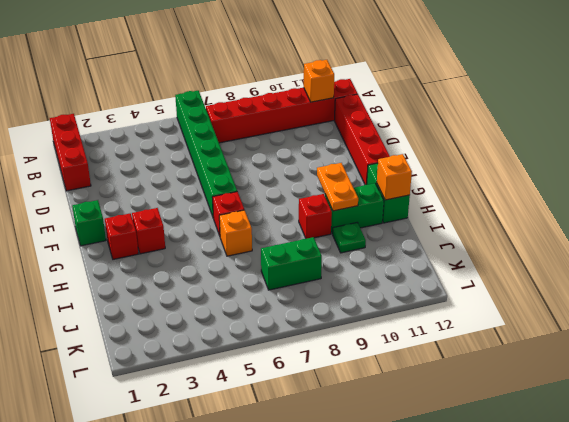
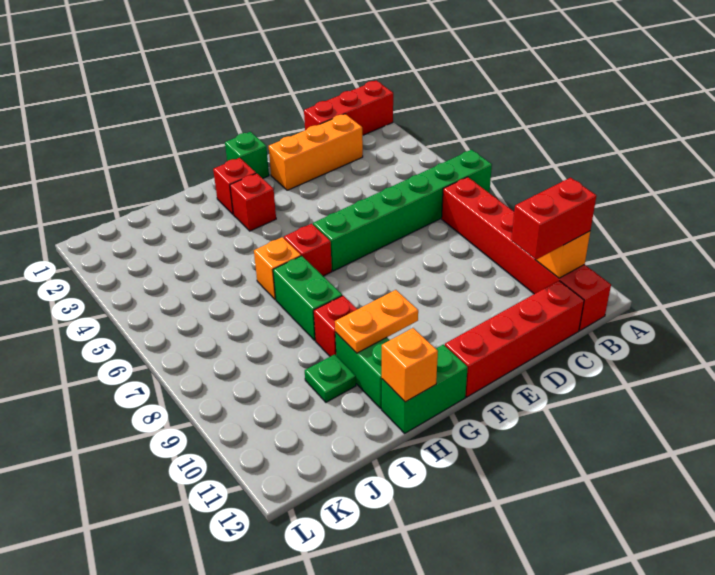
none -> red 1x2 brick [511,178,596,260]
none -> orange 1x3 brick [269,114,363,190]
green 1x2 brick [261,237,322,290] -> green 1x2 brick moved to [273,256,342,340]

